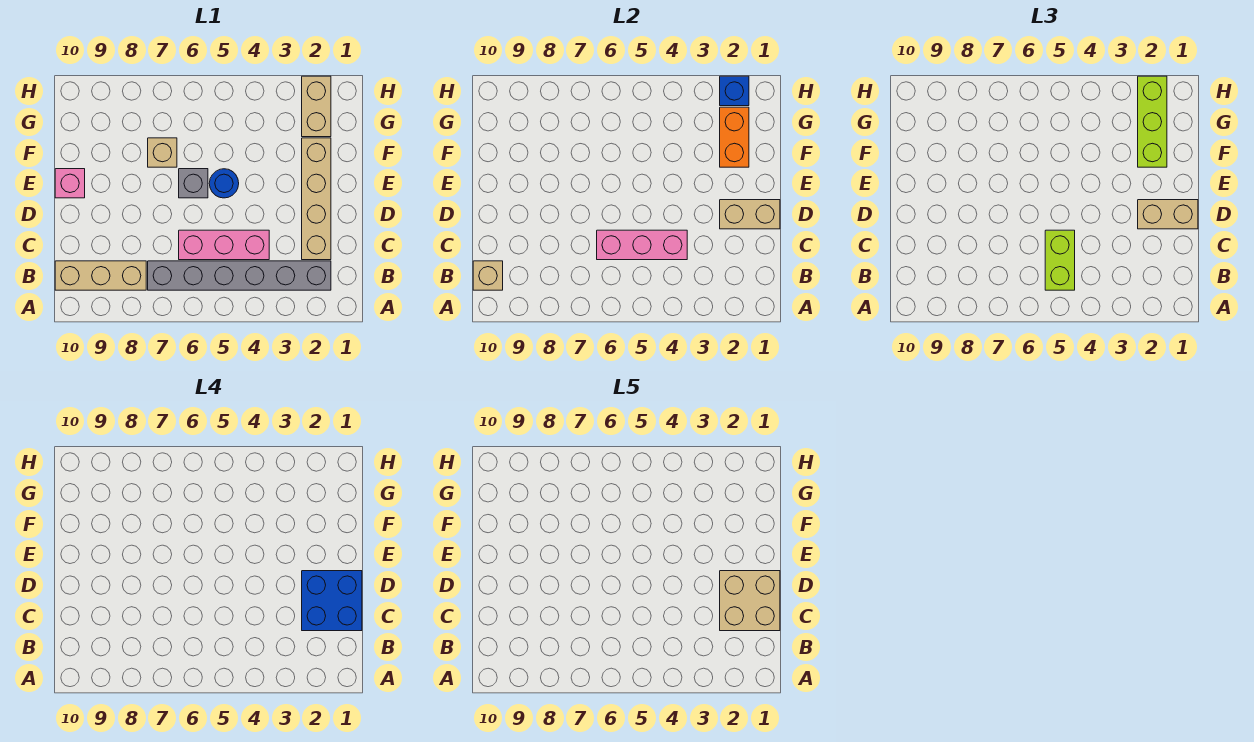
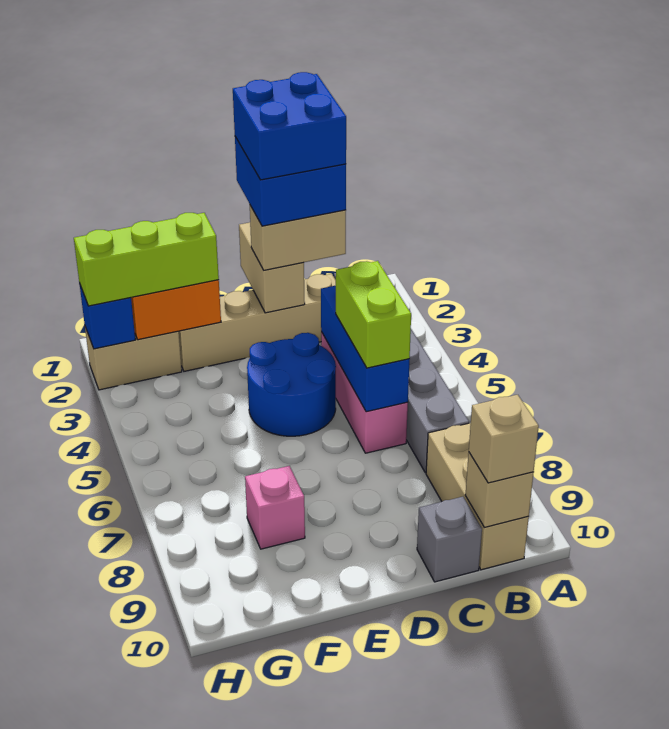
lime 1x2 brick [1045,230,1075,290] -> lime 1x2 brick turned to [336,261,411,368]
tan 2x2 brick [720,571,780,631] -> blue 2x2 brick [233,72,346,180]
pink 1x3 brick [597,230,687,260] -> blue 1x3 brick [321,286,410,412]
tan 1x2 brick [1138,200,1198,229] -> tan 1x2 brick turned to [250,206,346,270]
blue 1x1 round brick [209,169,239,198] -> blue 2x2 round brick [247,333,336,436]
grey 1x1 brick [179,169,208,198] -> grey 1x1 brick moved to [417,497,482,582]
pink 1x1 brick [55,169,85,198] -> pink 1x1 brick moved to [245,466,305,549]
tan 1x1 brick [148,138,177,167] -> tan 1x1 brick moved to [469,395,539,483]

